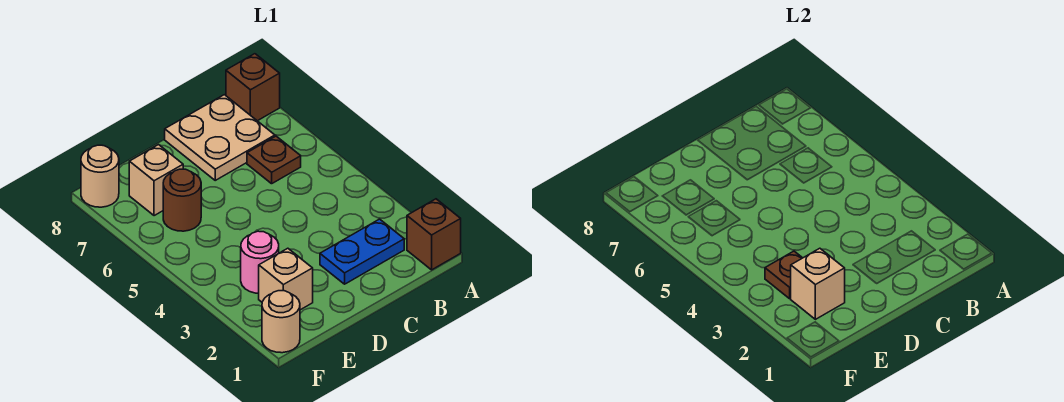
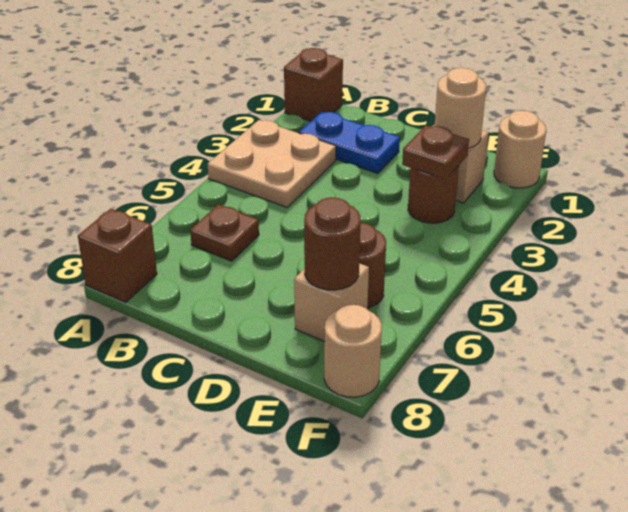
tan 2x2 plate [165,95,275,180] -> tan 2x2 plate moved to [208,120,336,207]
tan 1x1 brick [791,248,845,319] -> tan 1x1 round brick [435,68,486,148]
pink 1x1 round brick [241,231,279,293] -> brown 1x1 round brick [408,166,459,223]
none -> brown 1x1 round brick [304,197,361,290]

